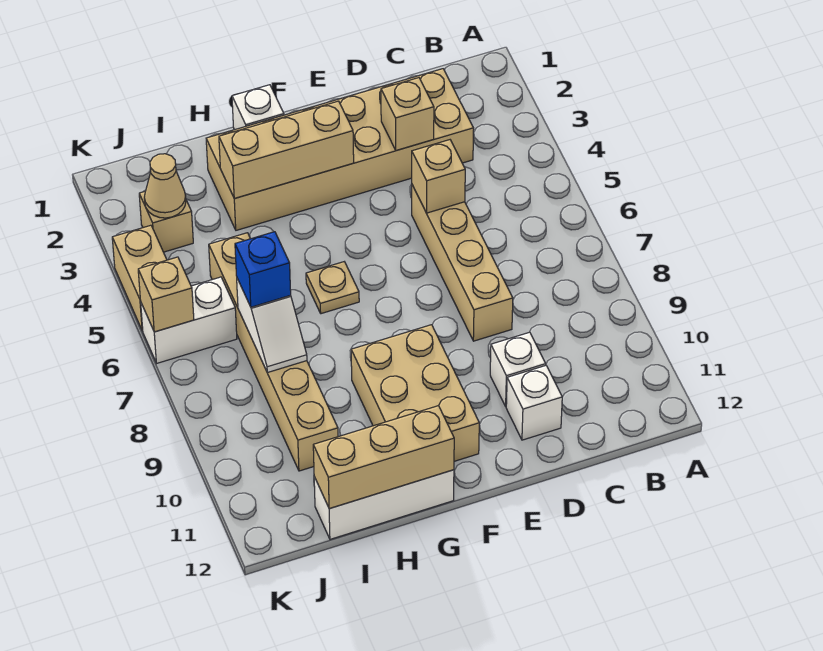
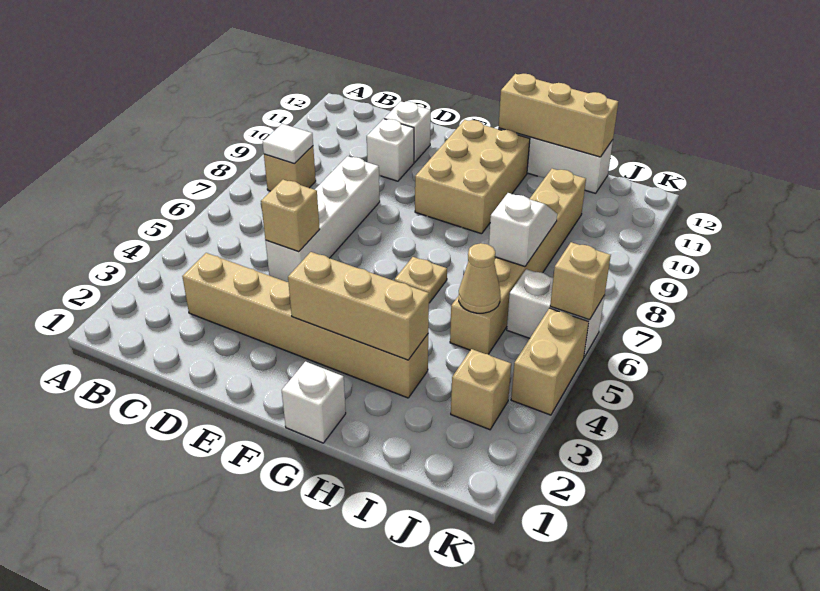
none -> white 1x1 tile [263,124,313,164]
tan 2x6 brick [206,69,474,230] -> tan 1x6 brick [182,253,428,398]
tan 1x1 brick [381,78,434,151] -> tan 1x1 brick moved to [264,146,316,191]
tan 1x4 brick [412,185,513,341] -> white 1x4 brick [265,156,380,282]
blue 1x1 brick [235,232,291,307] -> none
tan 1x1 cone [144,154,186,218] -> tan 1x1 cone moved to [459,243,500,313]

